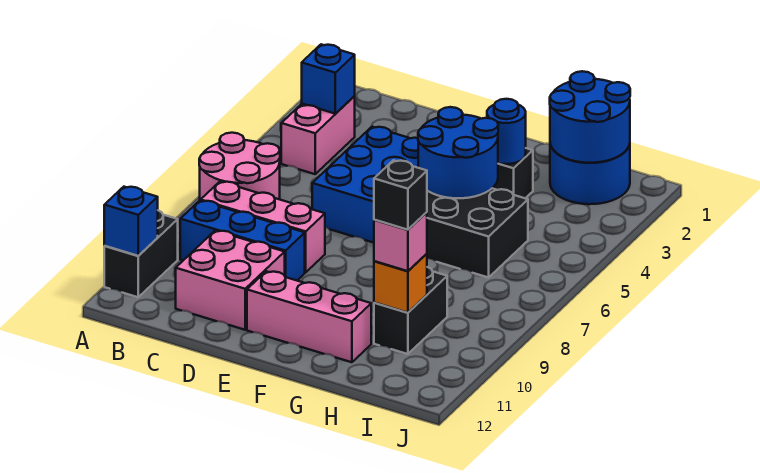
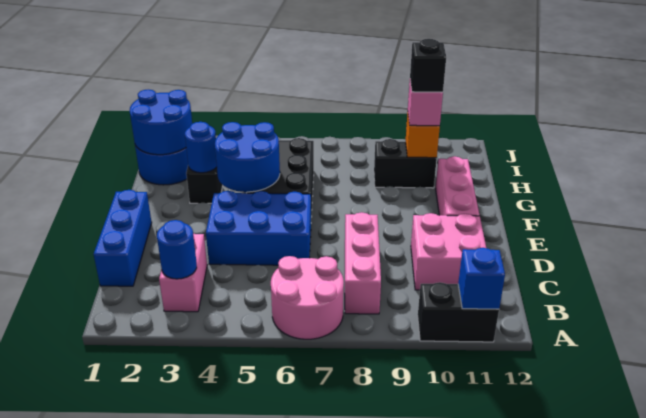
pink 1x2 brick [281,96,355,174] -> pink 1x2 brick turned to [159,234,207,312]
blue 1x1 brick [302,44,355,114] -> blue 1x1 round brick [157,220,197,279]
blue 1x3 brick [180,201,305,280] -> blue 1x3 brick moved to [94,190,152,286]

